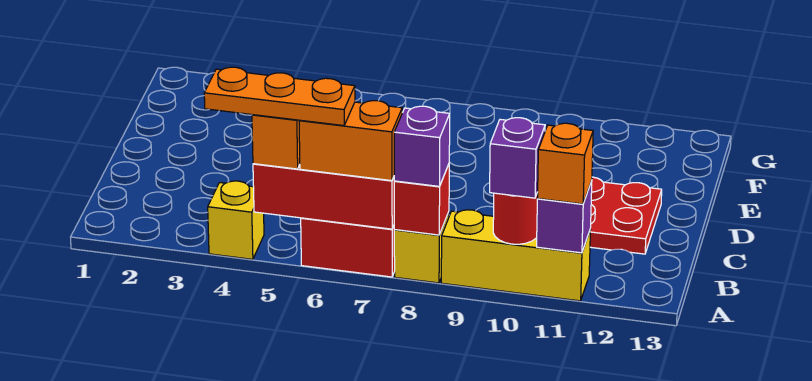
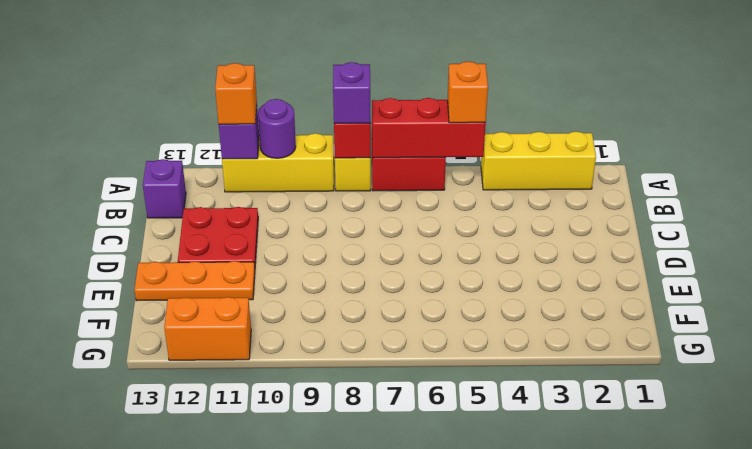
yellow 1x1 brick [208,181,264,259] -> yellow 1x3 brick [481,132,596,190]
orange 1x3 plate [204,67,355,126] -> orange 1x3 plate moved to [134,261,255,301]
orange 1x2 brick [299,101,402,181] -> orange 1x2 brick moved to [164,297,251,360]
red 1x1 round brick [493,192,538,244] -> purple 1x1 round brick [258,99,296,158]
purple 1x1 brick [490,118,545,198] -> purple 1x1 brick moved to [143,159,186,218]

